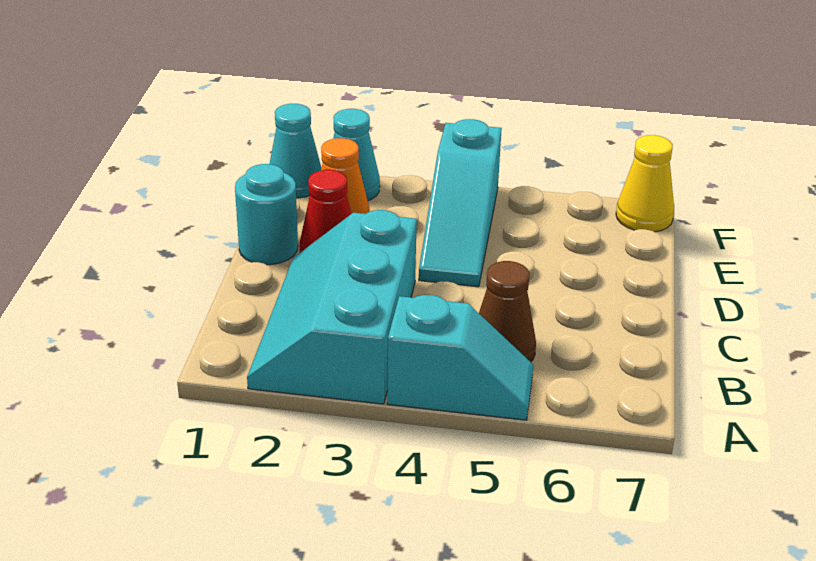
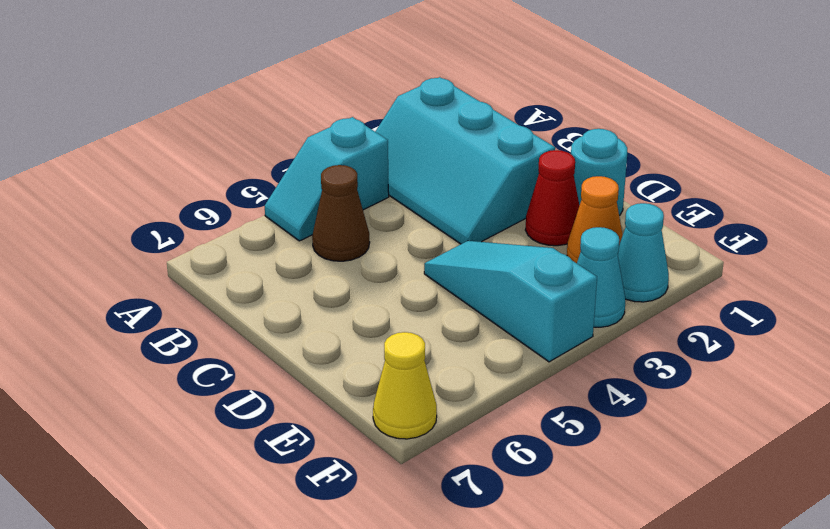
cyan 2x3 slope [247,210,417,404] -> cyan 2x3 slope turned to [375,77,555,244]
cyan 1x1 cone [270,104,322,198] -> cyan 1x1 cone moved to [577,227,625,327]

